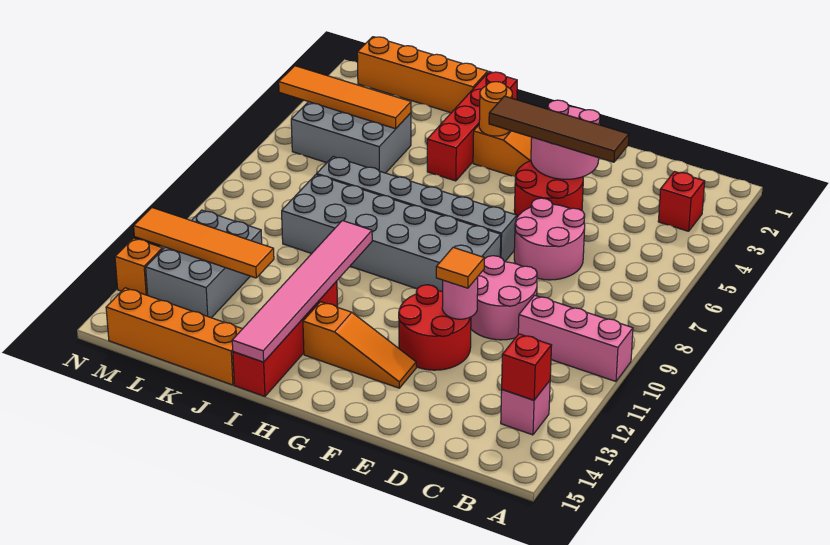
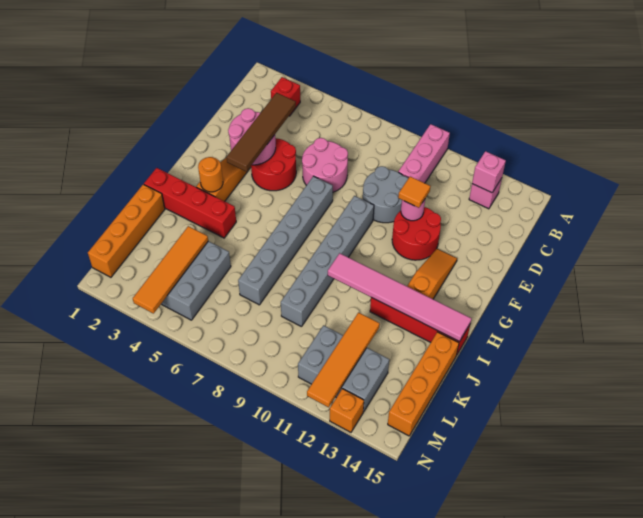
red 1x1 brick [502,334,552,400] -> pink 1x1 brick [472,151,506,193]
pink 2x2 round brick [471,256,537,340] -> grey 2x2 round brick [363,166,408,223]
grey 2x6 brick [282,175,501,291] -> grey 1x6 brick [281,196,374,327]

